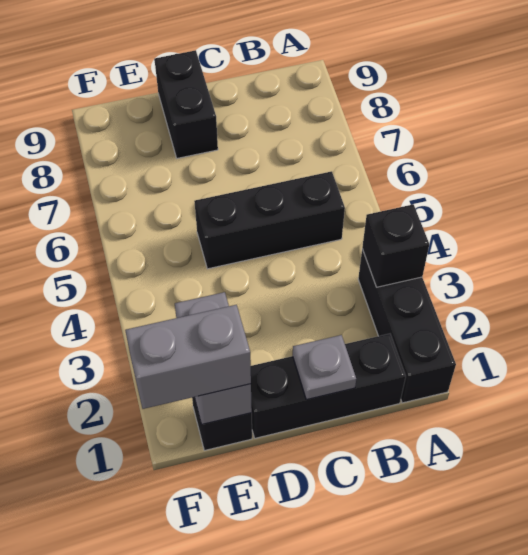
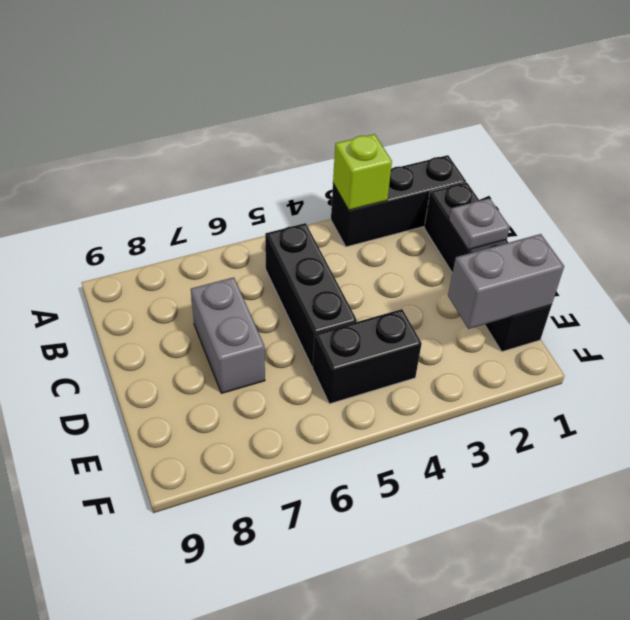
black 1x1 brick [362,204,429,287] -> lime 1x1 brick [333,134,392,210]
black 1x2 brick [154,50,218,158] -> black 1x2 brick moved to [313,309,422,404]
grey 1x2 brick [125,305,251,409] -> grey 1x2 brick moved to [191,277,265,393]

